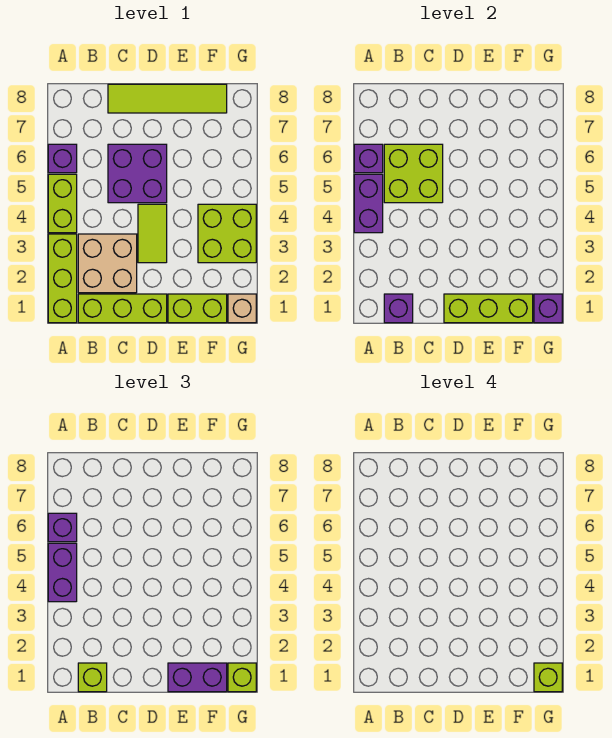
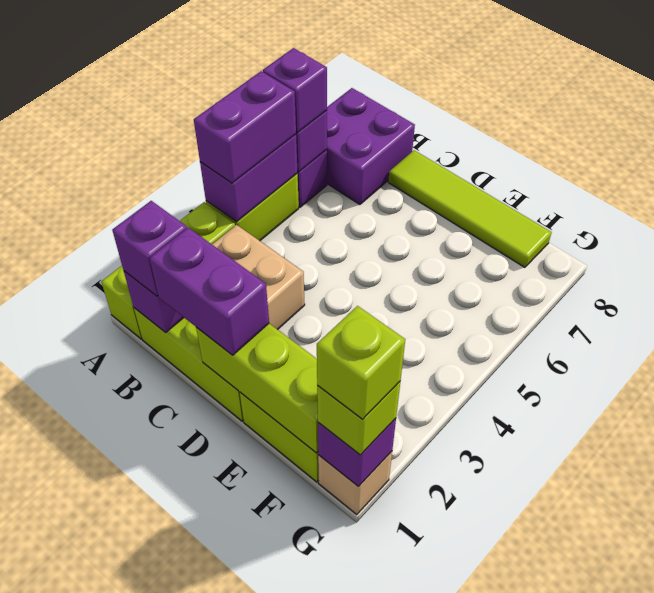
lime 1x1 brick [78,663,107,692] -> purple 1x1 brick [112,201,187,296]
lime 2x2 brick [384,144,443,203] -> none
purple 2x2 brick [108,144,167,203] -> purple 2x2 brick moved to [327,88,415,205]
lime 1x2 tile [138,204,167,263] -> none
purple 1x2 brick [168,663,227,692] -> purple 1x2 brick moved to [150,228,269,355]
lime 2x2 brick [198,204,256,263] -> none

